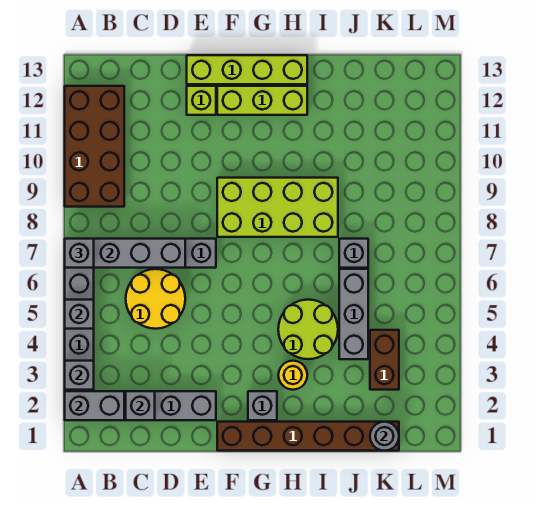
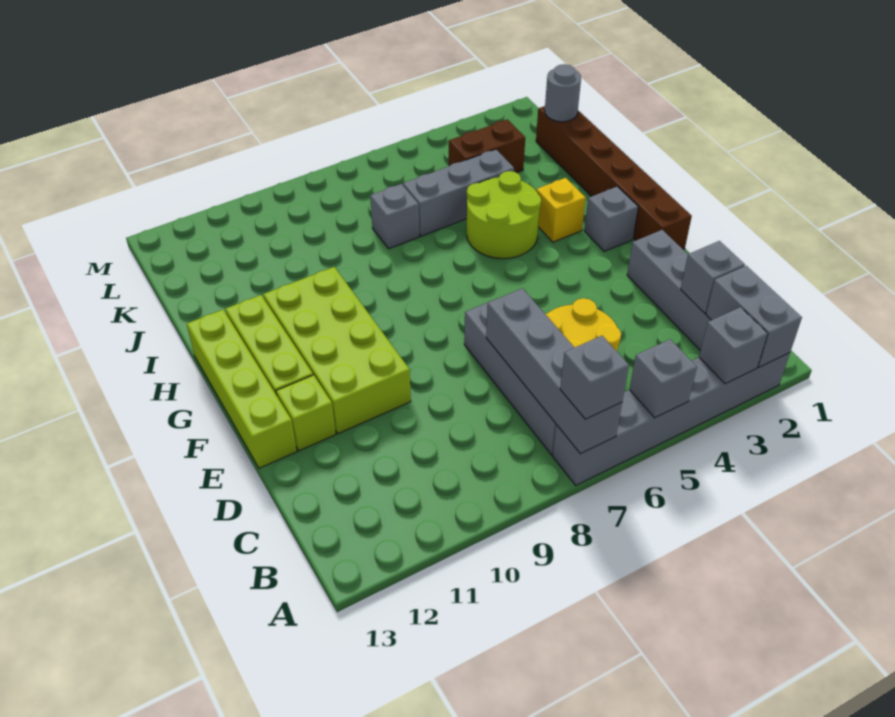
brown 2x4 brick [65,86,124,207] -> none
lime 2x4 brick [217,178,338,237] -> lime 2x4 brick moved to [263,267,411,434]
yellow 1x1 round brick [278,361,307,390] -> yellow 1x1 brick [536,178,586,242]

